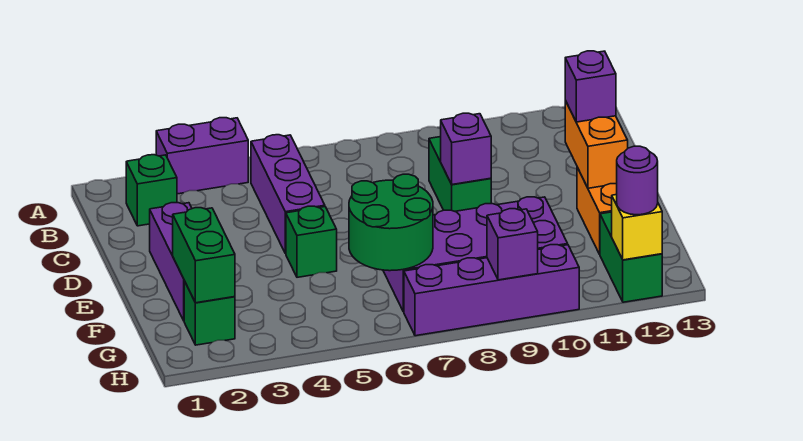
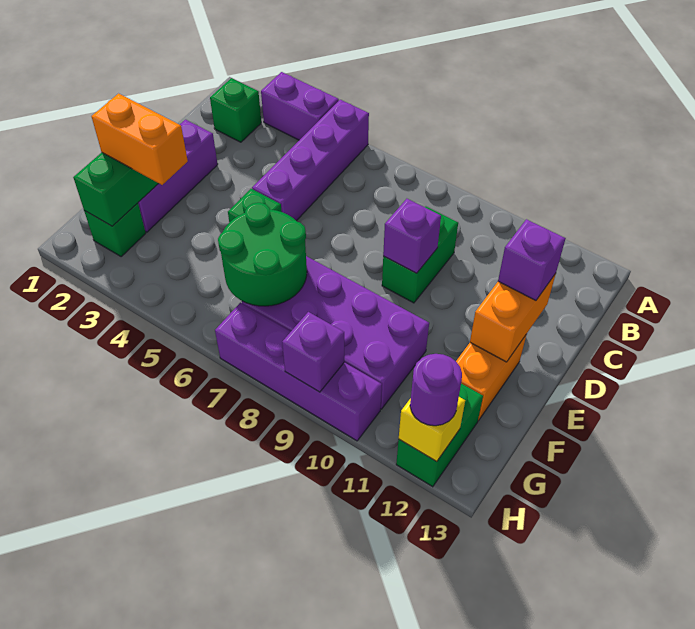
purple 1x3 brick [251,135,325,254] -> purple 1x4 brick [252,100,369,221]
none -> orange 1x2 brick [92,94,188,185]

